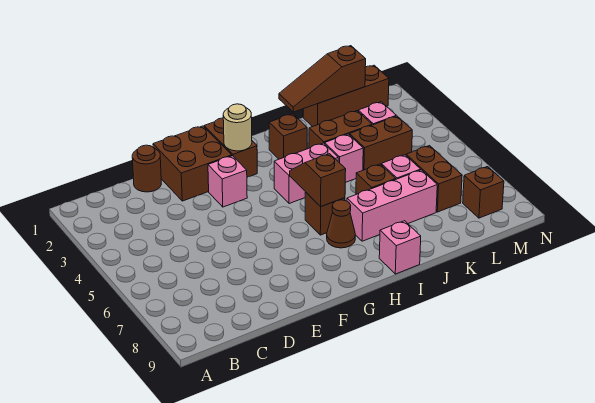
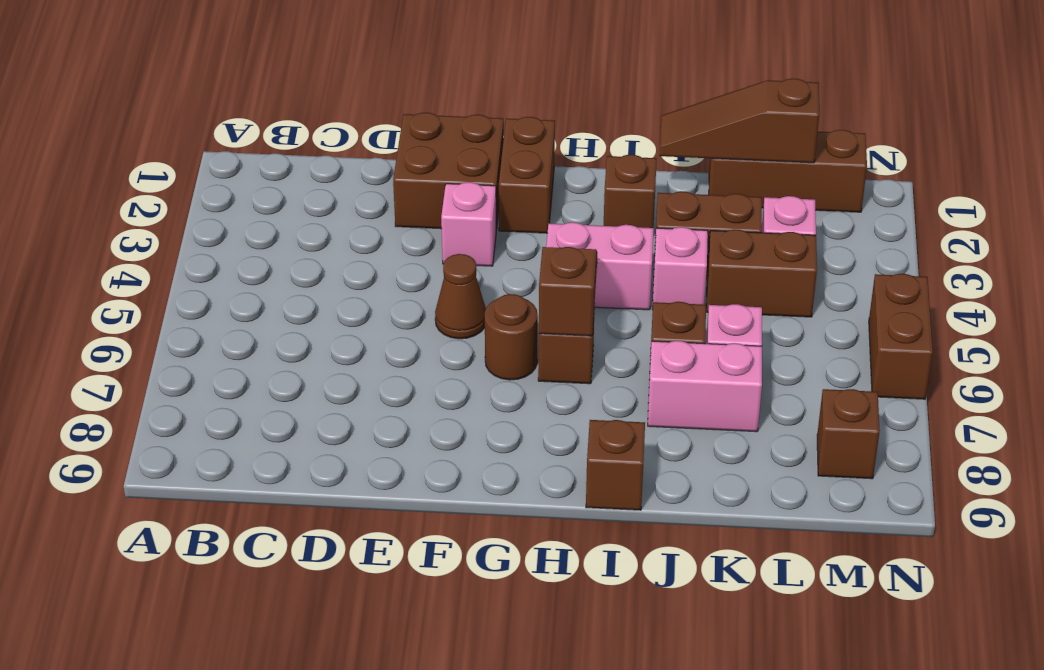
brown 1x1 round brick [132,145,161,192] -> brown 1x1 round brick moved to [485,294,538,380]
tan 1x1 round brick [223,104,252,151] -> none
brown 1x1 cone [327,200,355,248] -> brown 1x1 cone moved to [435,254,486,339]
pink 1x3 brick [347,170,437,241] -> pink 1x2 brick [648,341,762,432]
pink 1x1 brick [379,221,421,274] -> brown 1x1 brick [586,420,645,510]
brown 1x2 brick [406,146,462,212] -> brown 1x2 brick moved to [869,274,933,399]

